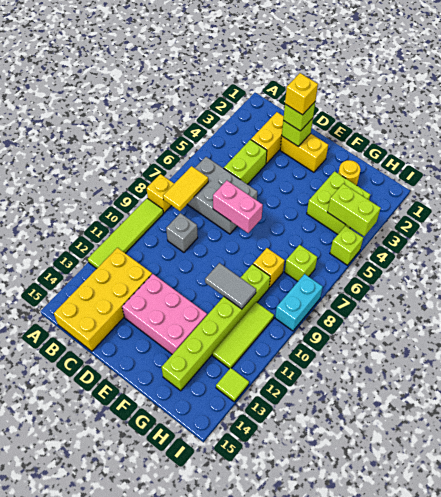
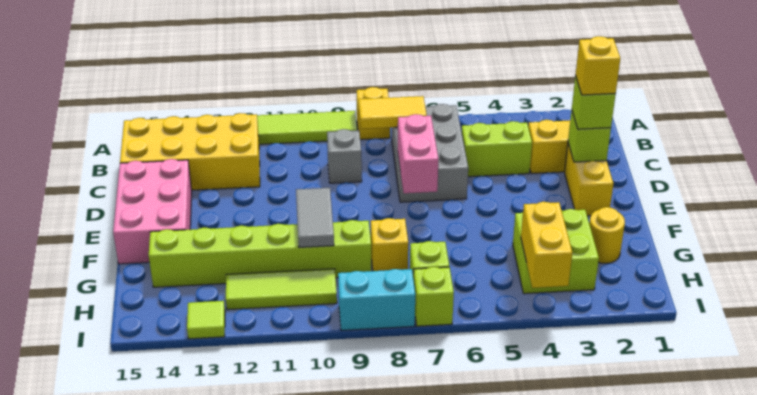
pink 2x3 brick [122,274,207,354] -> pink 2x3 brick moved to [113,159,192,264]
lime 1x2 brick [328,184,381,236] -> yellow 1x2 brick [521,202,572,288]
lime 1x1 brick [330,226,363,265] -> lime 1x1 brick moved to [414,267,454,326]

